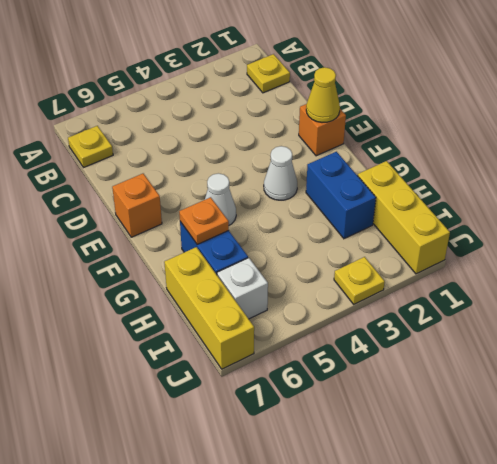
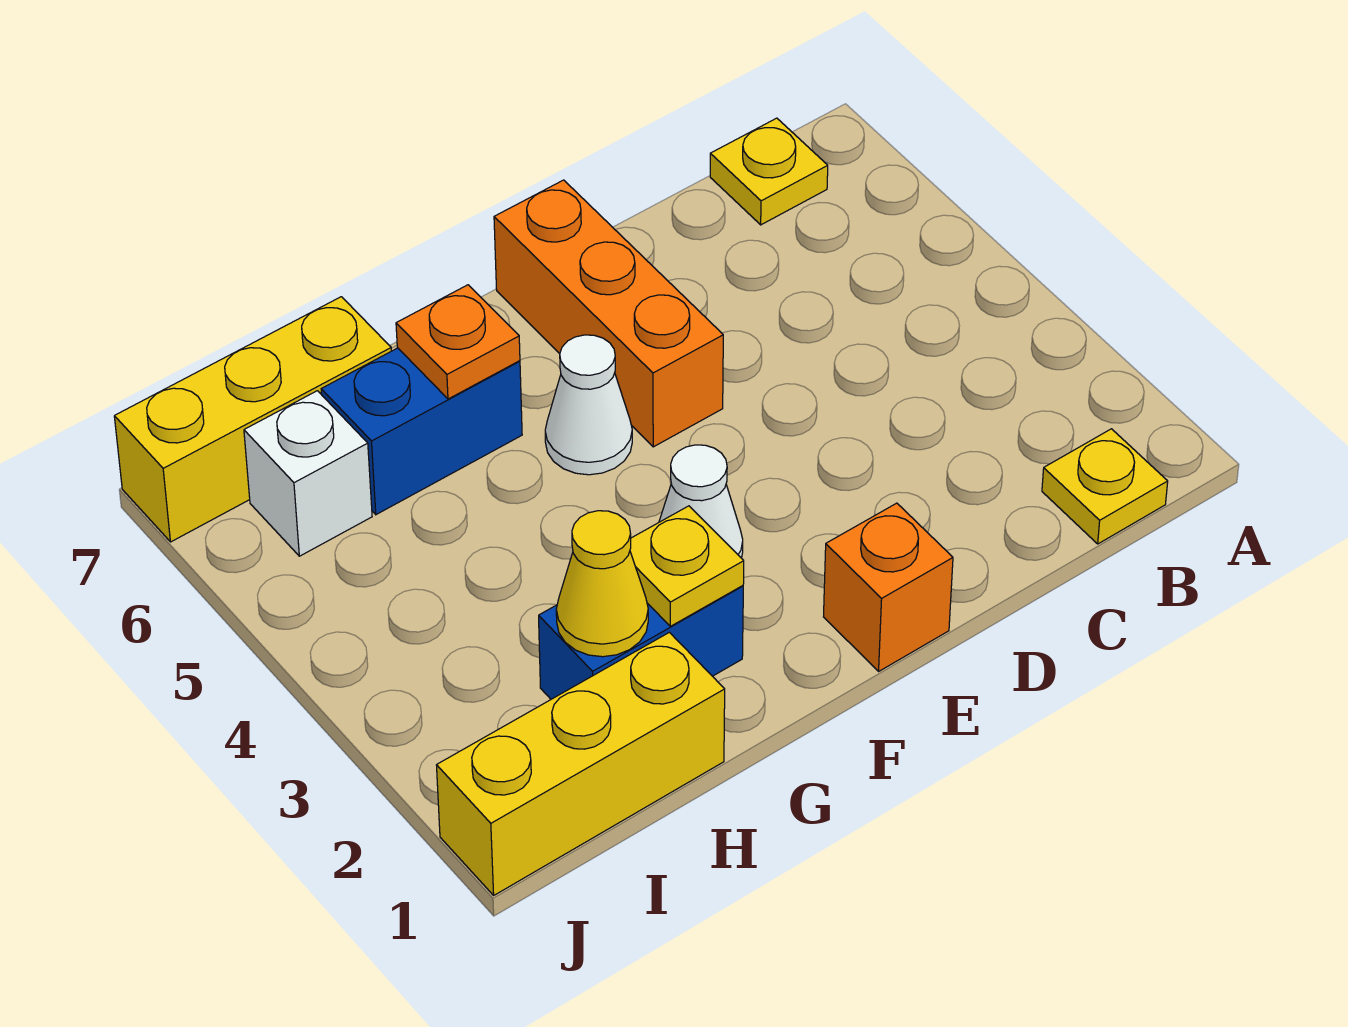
yellow 1x1 cone [306,67,340,123] -> yellow 1x1 cone moved to [556,511,648,657]
orange 1x1 brick [112,174,162,237] -> orange 1x3 brick [494,180,723,447]
yellow 1x1 plate [334,257,385,304] -> yellow 1x1 plate moved to [630,506,744,626]

